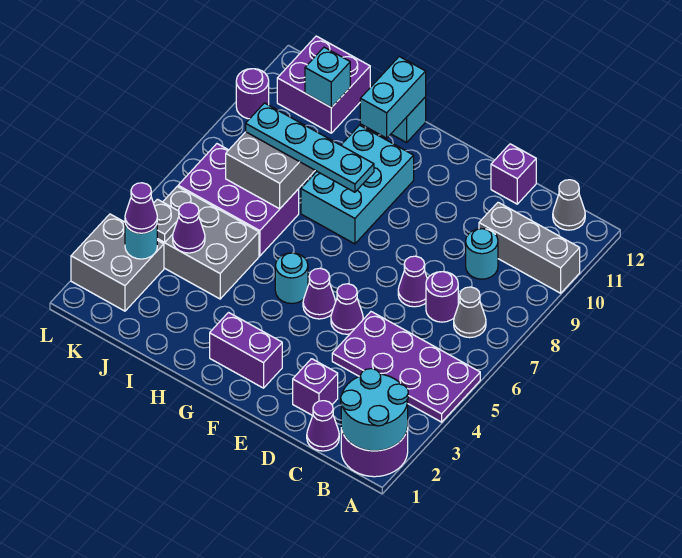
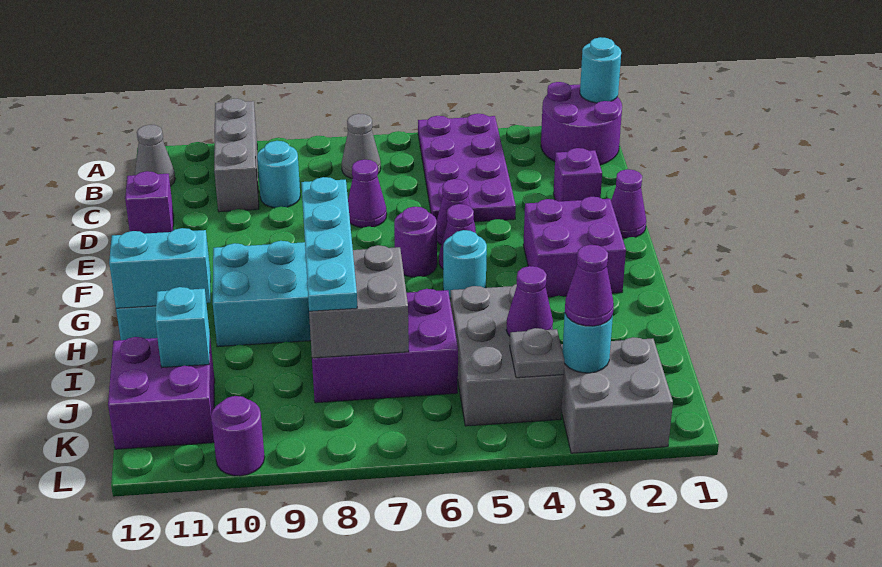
cyan 2x2 round brick [341,369,408,451] -> cyan 1x1 round brick [580,37,621,103]
purple 1x1 cone [307,401,339,451] -> purple 1x1 cone moved to [611,169,646,238]
purple 1x1 round brick [426,272,458,322] -> purple 1x1 round brick moved to [394,207,437,277]
purple 1x2 brick [210,313,282,388] -> purple 2x2 brick [523,197,626,297]
purple 2x3 brick [178,144,299,256] -> purple 2x3 brick turned to [312,289,458,403]

